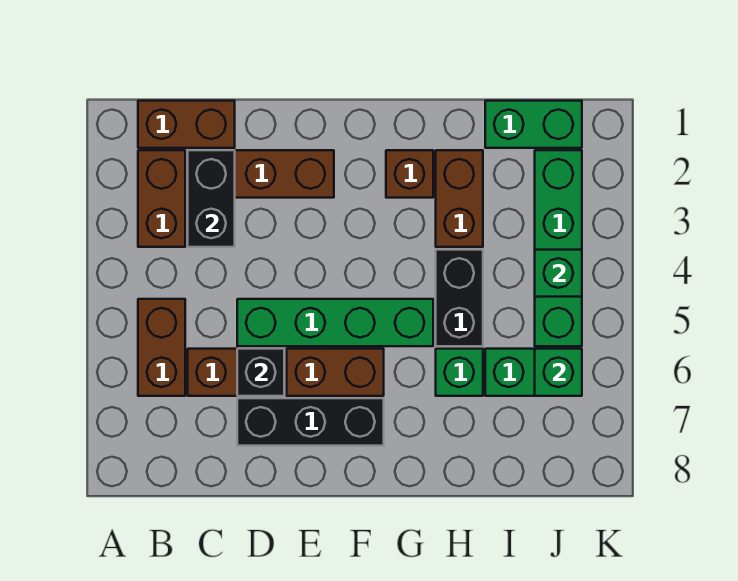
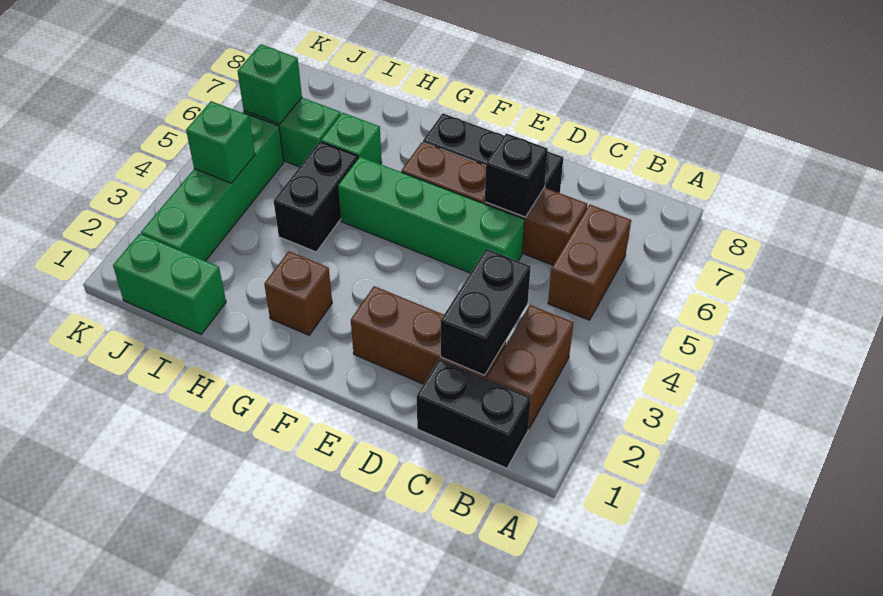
brown 1x2 brick [138,101,235,148] -> black 1x2 brick [417,359,531,468]
brown 1x2 brick [436,150,483,247] -> none

